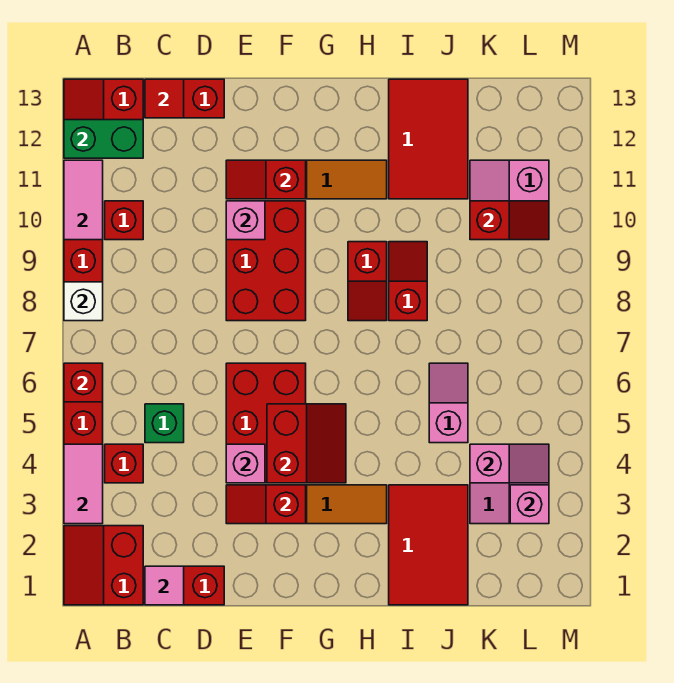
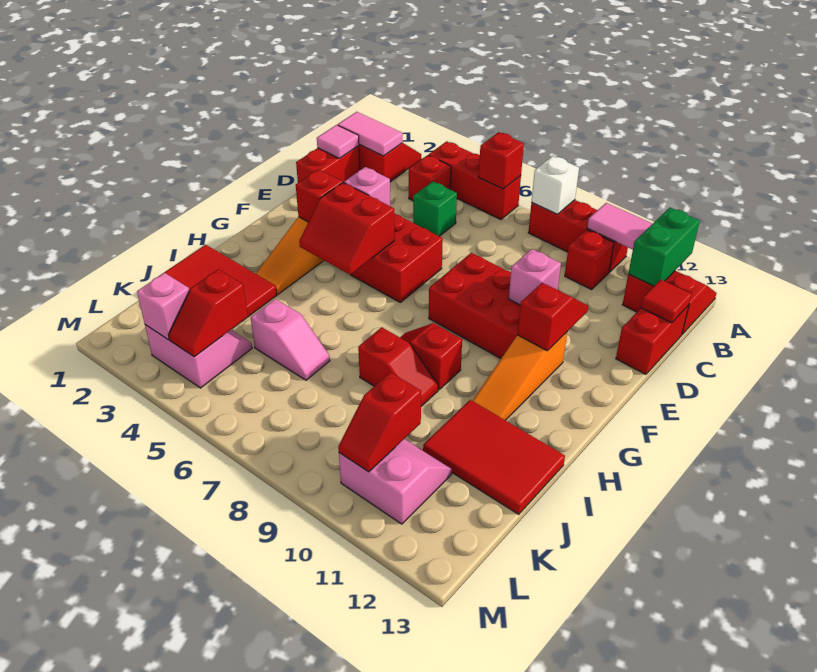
pink 1x2 tile [64,444,103,524] -> pink 1x2 tile moved to [338,112,402,156]
pink 1x2 slope [470,444,549,483] -> red 1x2 slope [169,269,248,357]

